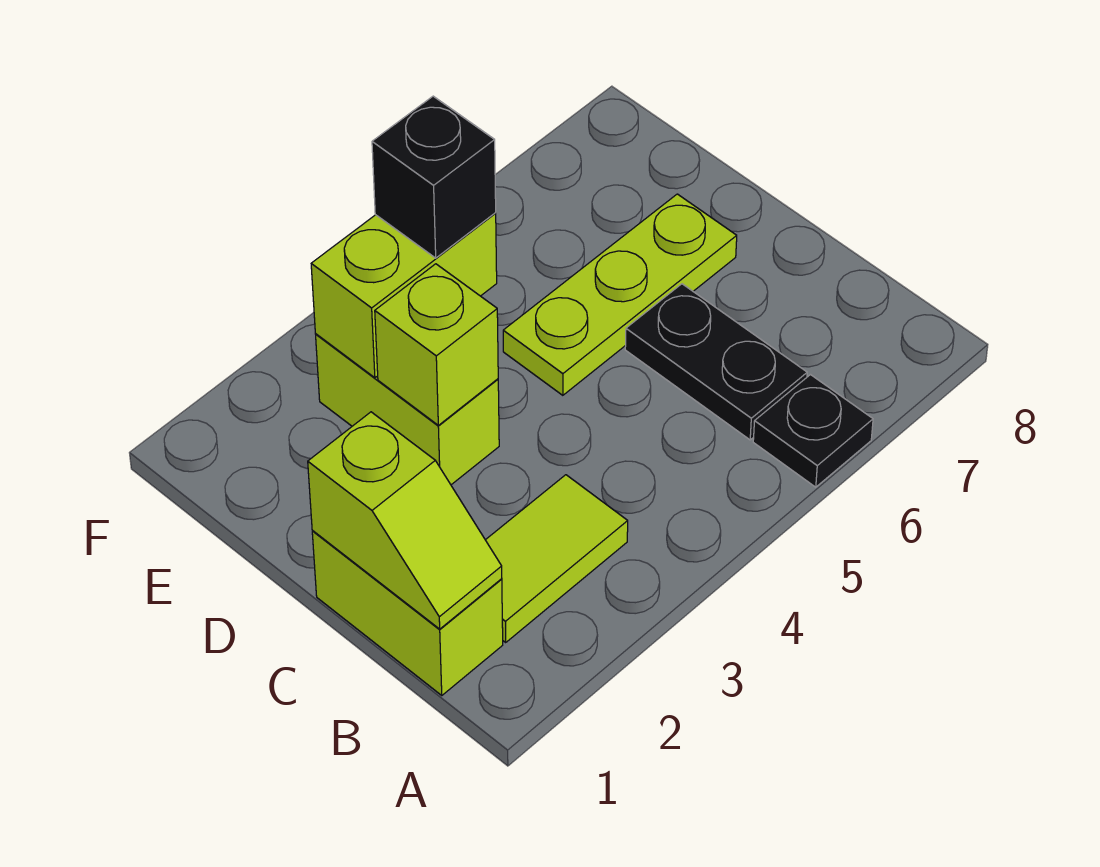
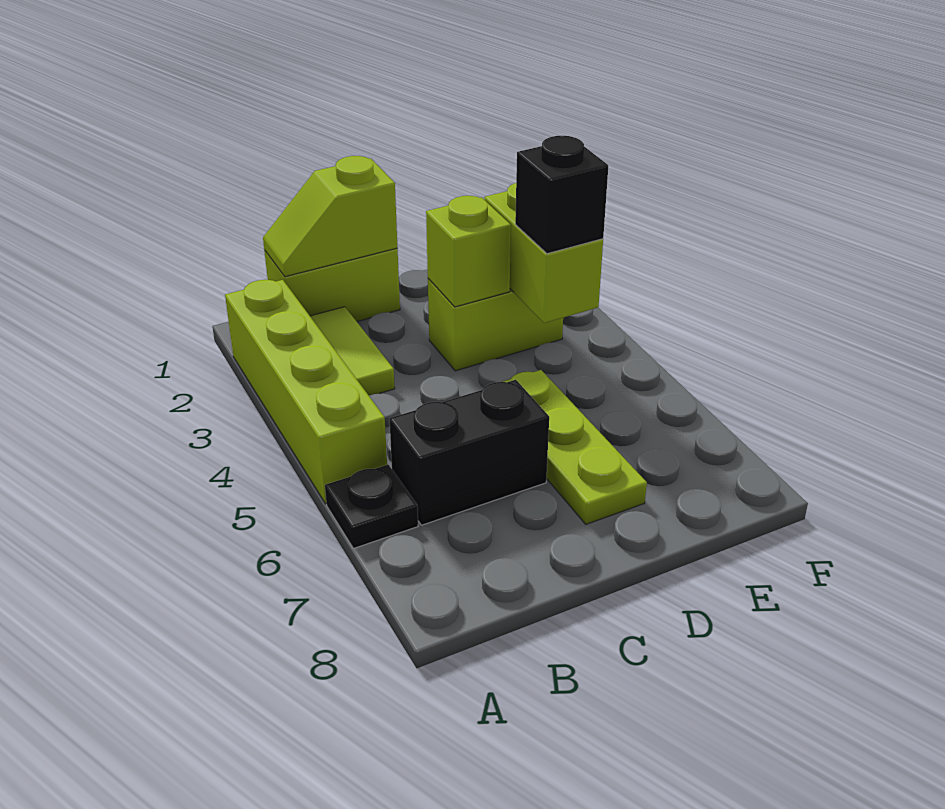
none -> lime 1x4 brick [225,280,387,504]
black 1x2 plate [625,284,807,440] -> black 1x2 brick [389,380,549,525]

